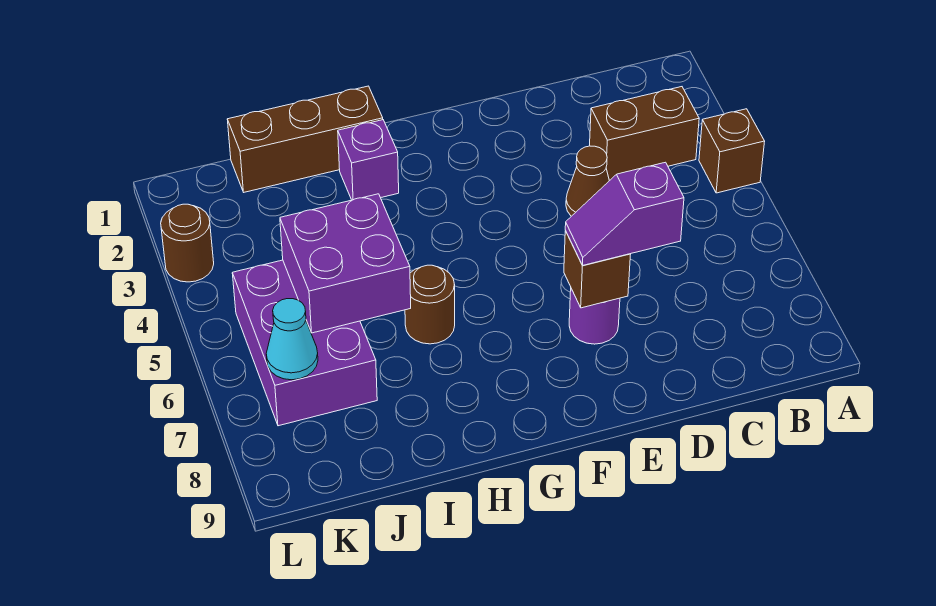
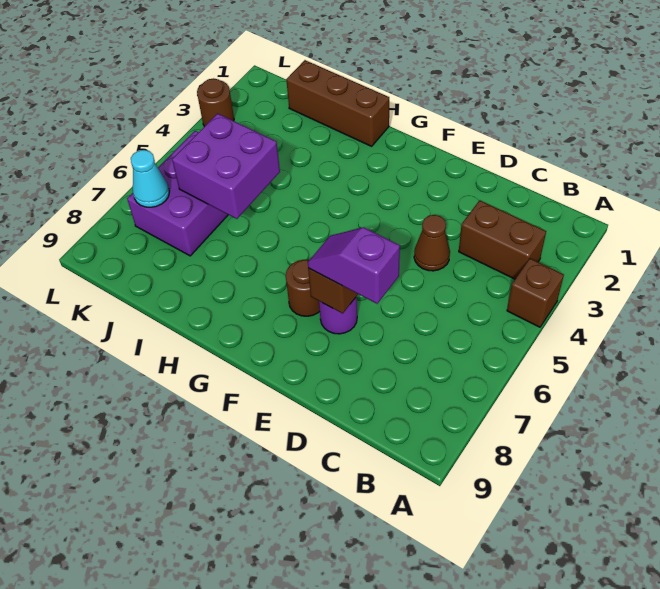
purple 1x1 brick [338,120,399,200] -> none
brown 1x1 round brick [405,265,455,344] -> brown 1x1 round brick moved to [286,260,320,316]

